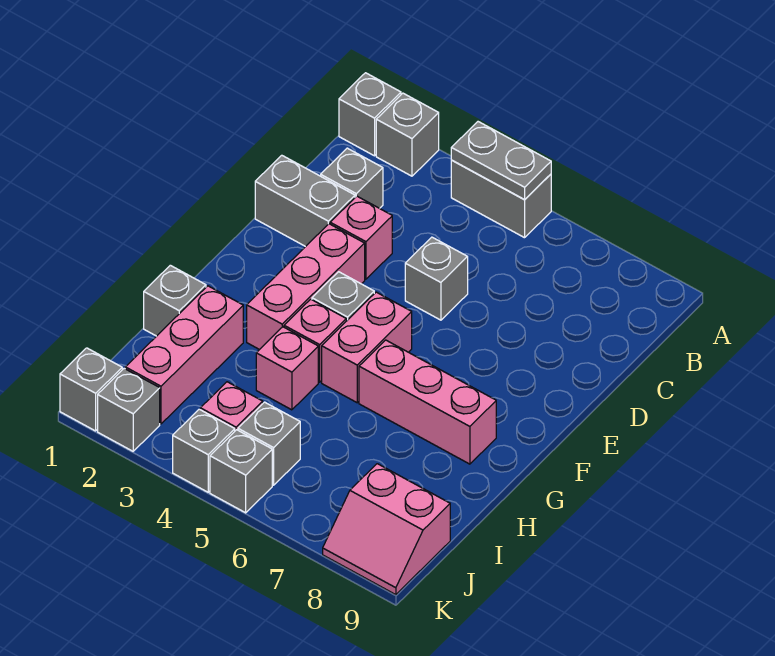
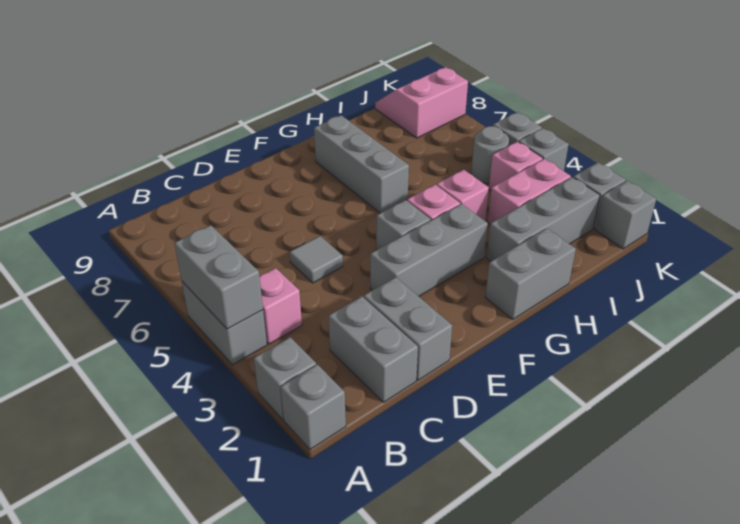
grey 1x2 plate [451,122,551,199] -> grey 1x2 brick [174,225,263,329]
grey 1x1 brick [321,148,383,208] -> grey 1x2 brick [329,297,418,402]
pink 1x1 brick [330,196,392,279] -> pink 1x1 brick moved to [259,268,302,344]
grey 1x1 brick [405,237,468,320] -> grey 1x1 tile [290,236,343,283]
pink 1x3 brick [247,224,365,350] -> grey 1x3 brick [370,204,488,296]
pink 1x2 brick [322,292,412,403] -> pink 1x2 brick moved to [488,159,571,224]
pink 1x3 brick [359,340,496,464] -> grey 1x3 brick [314,115,409,213]
grey 1x1 brick [144,265,206,336] -> grey 1x2 brick [485,228,576,319]
pink 1x3 brick [125,286,243,424] -> grey 1x3 brick [487,177,600,261]
grey 1x1 brick [238,402,300,485] -> grey 1x1 round brick [471,126,509,184]
pink 2x2 slope [323,464,450,595] -> pink 2x2 slope turned to [375,67,468,138]

